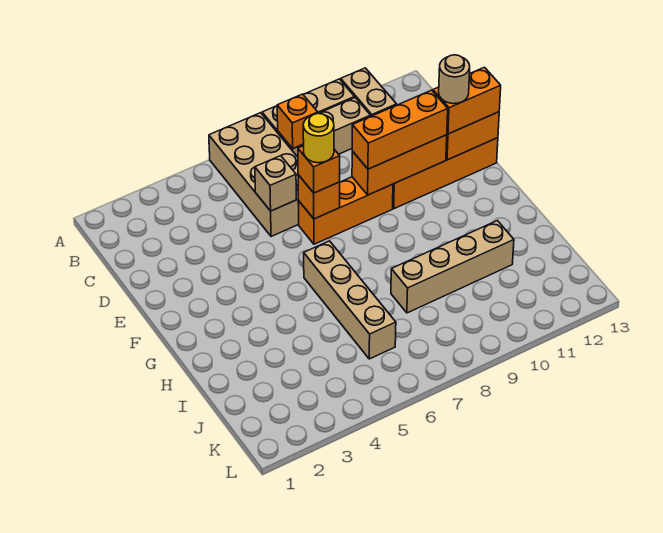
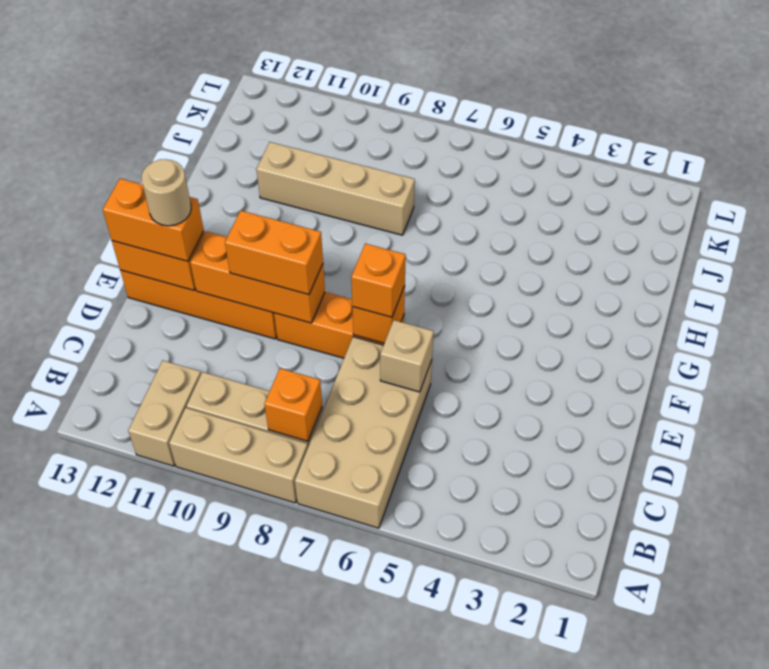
yellow 1x1 round brick [303,113,334,163] -> none
orange 1x3 brick [352,90,448,169] -> orange 1x2 brick [225,211,323,295]
tan 1x4 brick [304,241,396,359] -> none

